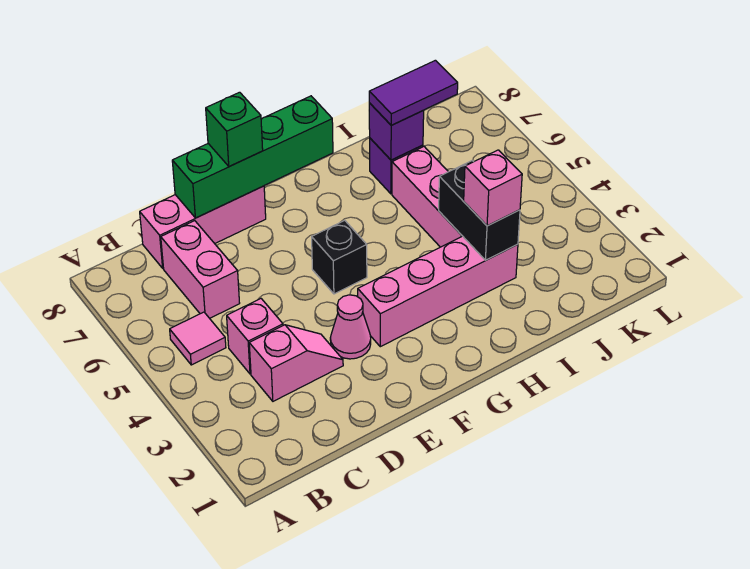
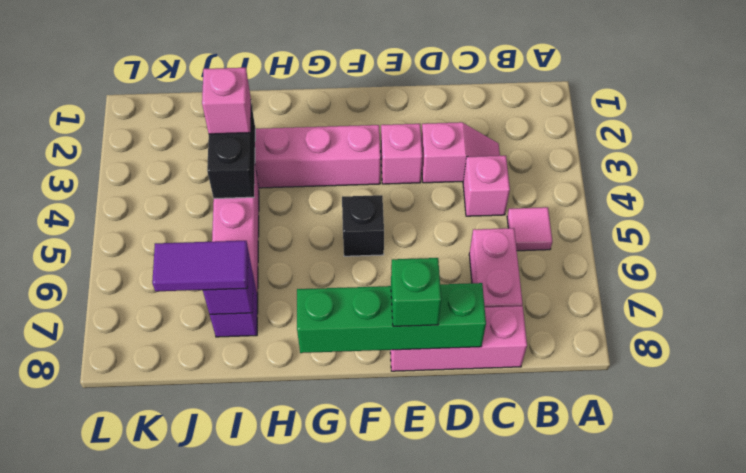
pink 1x2 slope [249,325,343,401] -> pink 1x2 slope turned to [421,122,500,183]
pink 1x1 cone [330,295,371,359] -> pink 1x1 brick [381,124,422,184]

